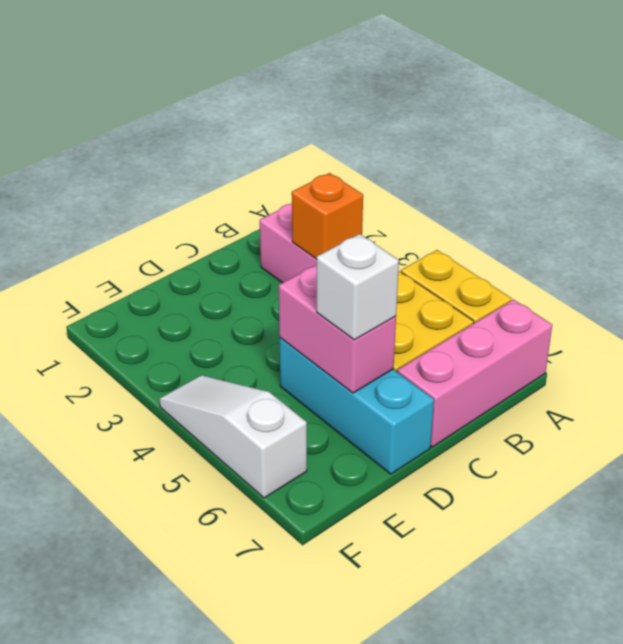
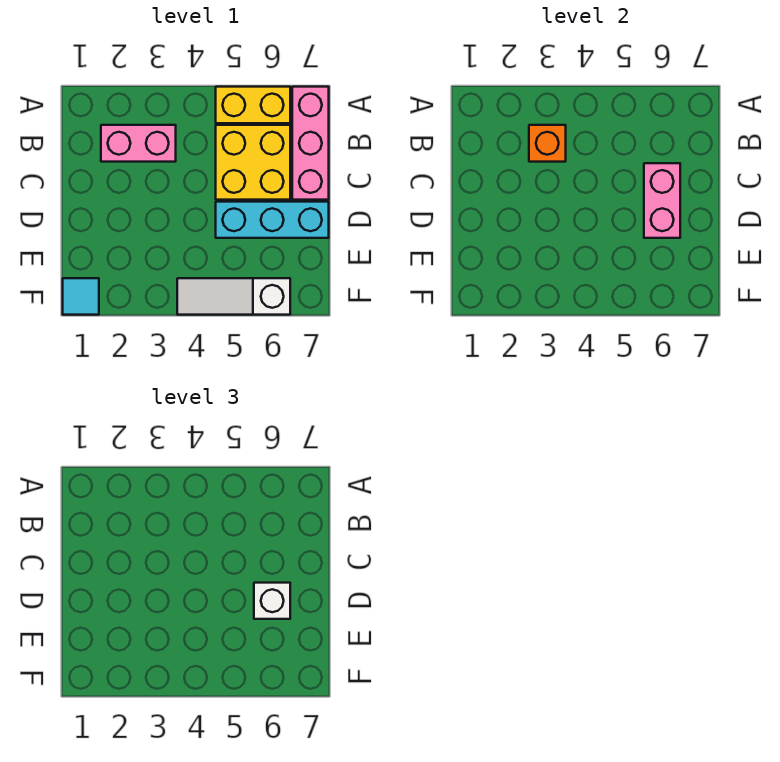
pink 1x2 brick [279,265,396,393] -> pink 1x2 brick turned to [644,163,680,238]
none -> cyan 1x1 tile [63,278,99,315]

